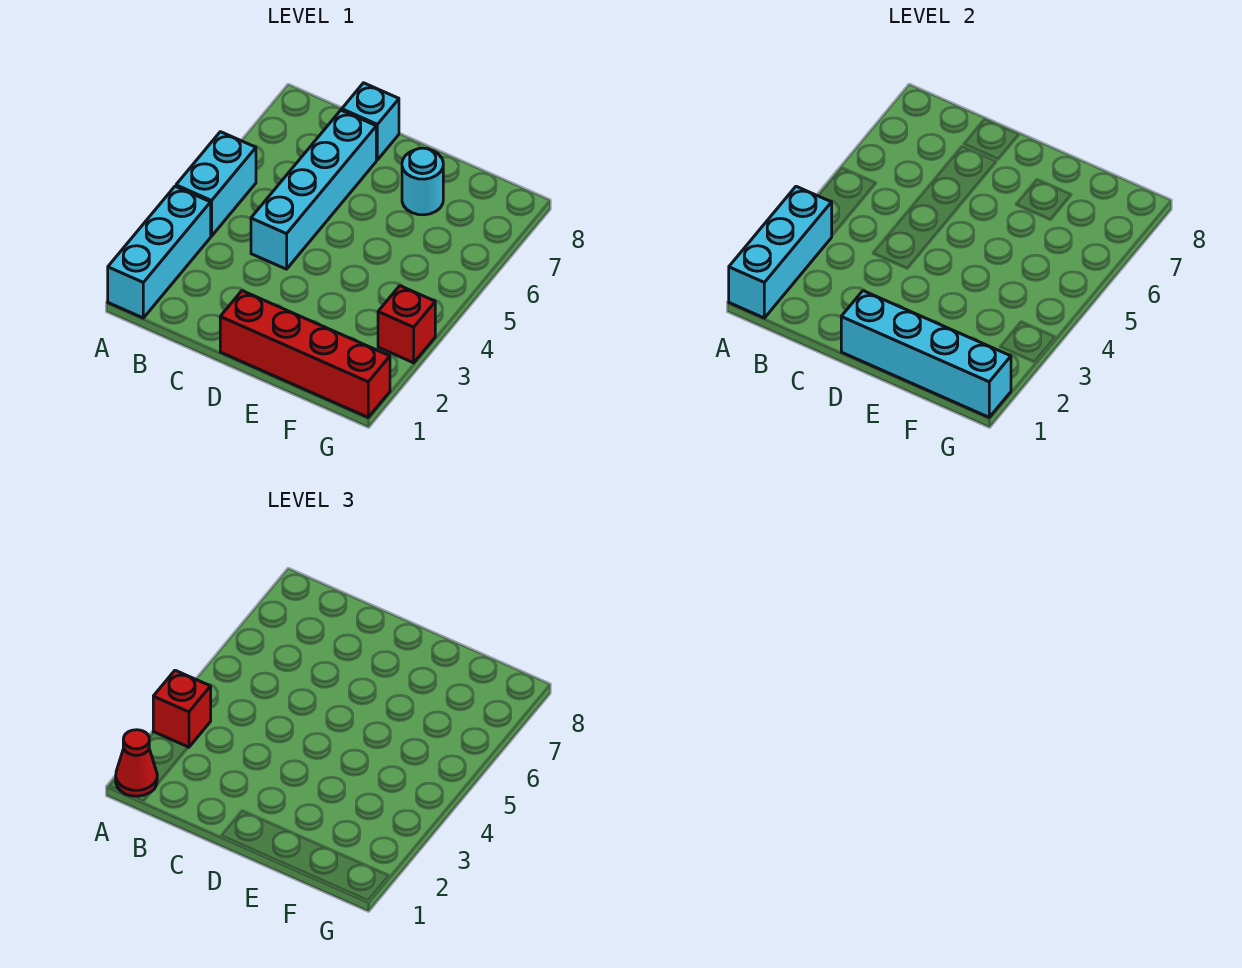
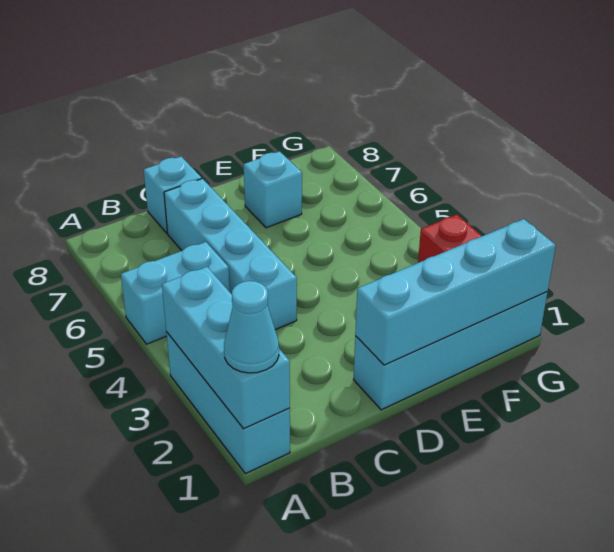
red 1x1 cone [116,730,157,796] -> cyan 1x1 cone [224,281,279,373]
red 1x1 brick [153,670,211,747] -> none
cyan 1x2 brick [176,132,256,236] -> cyan 1x2 brick turned to [121,242,230,344]
red 1x4 brick [220,291,390,417] -> cyan 1x4 brick [354,292,547,410]
cyan 1x1 round brick [402,148,443,215] -> cyan 1x1 brick [244,151,302,228]

